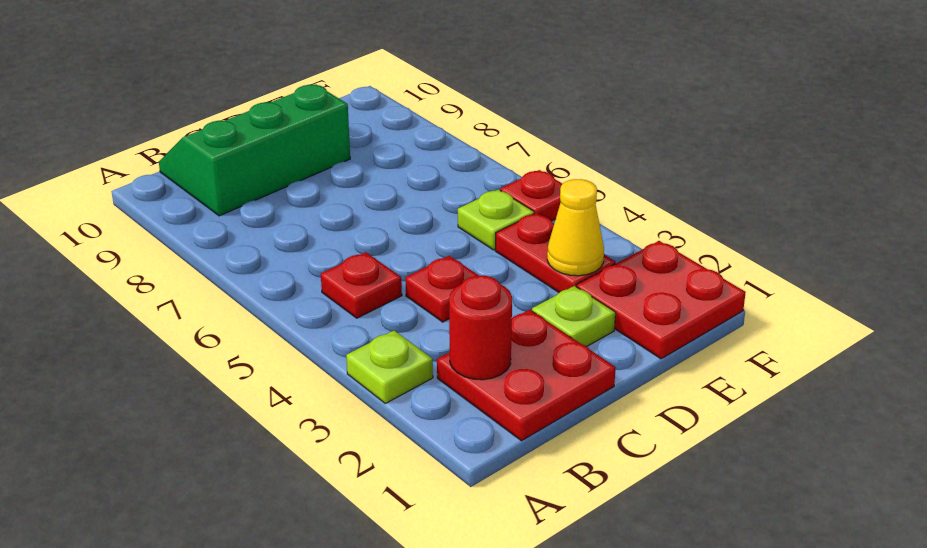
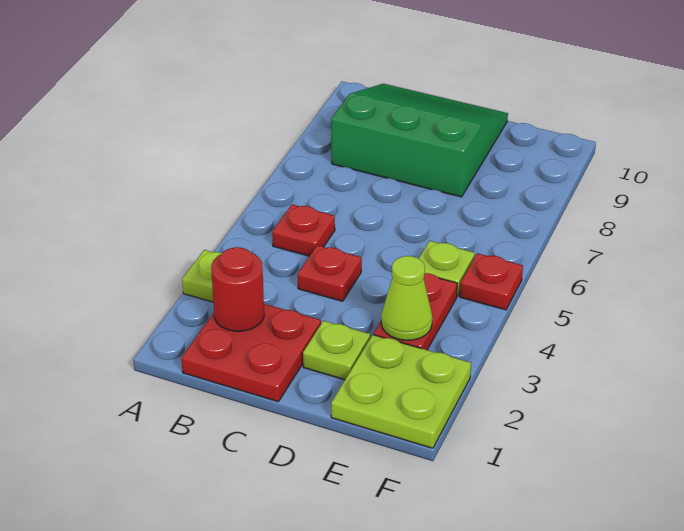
green 2x3 slope [159,85,350,216] -> green 3x3 slope [331,84,508,197]
red 2x2 plate [577,241,746,359] -> lime 2x2 plate [331,335,471,448]
yellow 1x1 cone [547,179,604,276] -> lime 1x1 cone [381,256,432,340]

